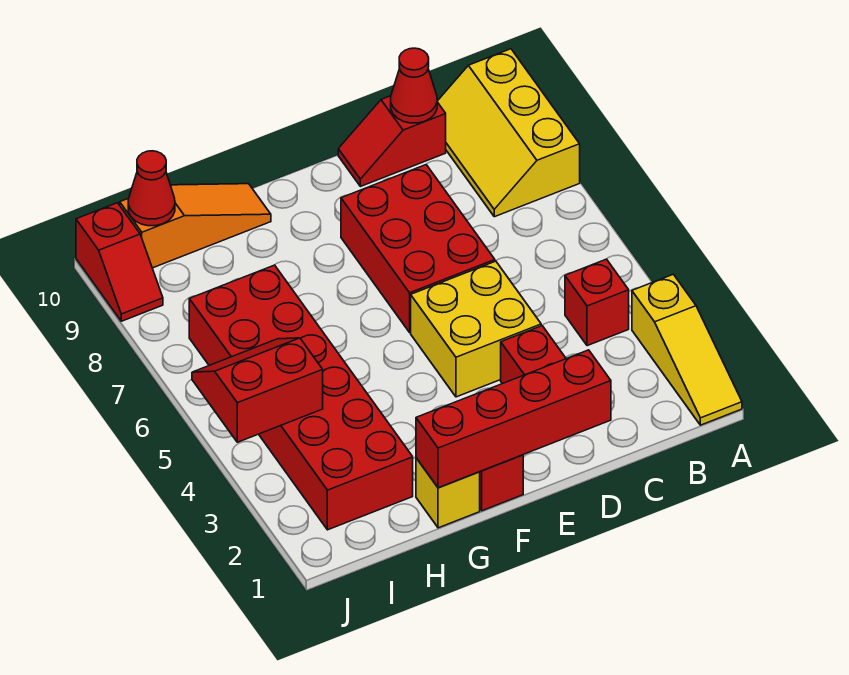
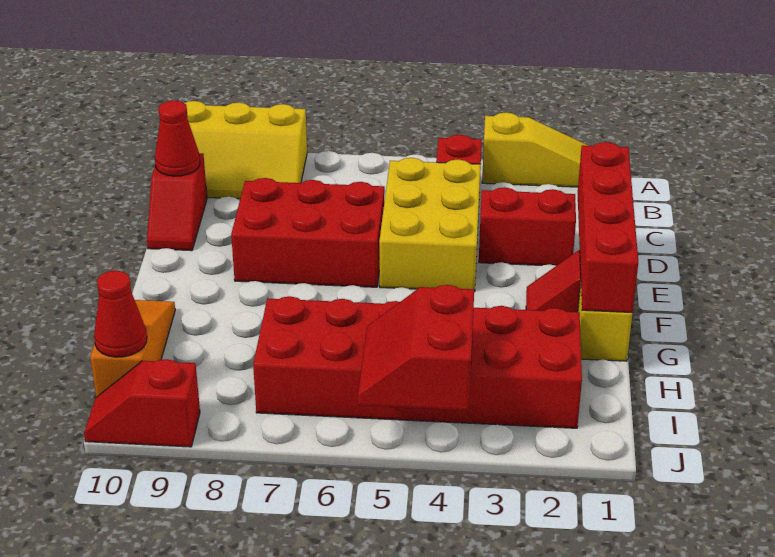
yellow 2x2 brick [411,261,541,397] -> yellow 2x3 brick [379,158,481,292]
red 1x2 slope [76,203,163,321] -> red 1x2 slope turned to [84,359,200,447]

